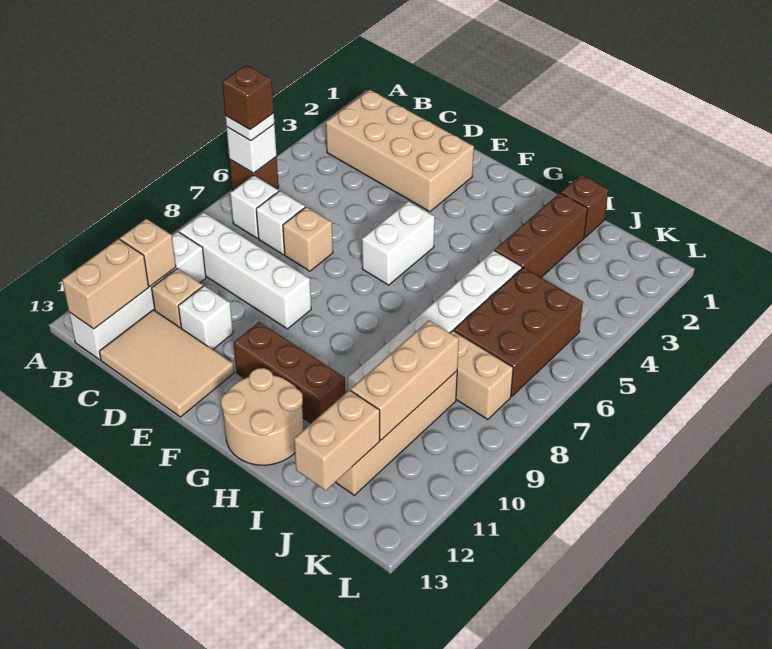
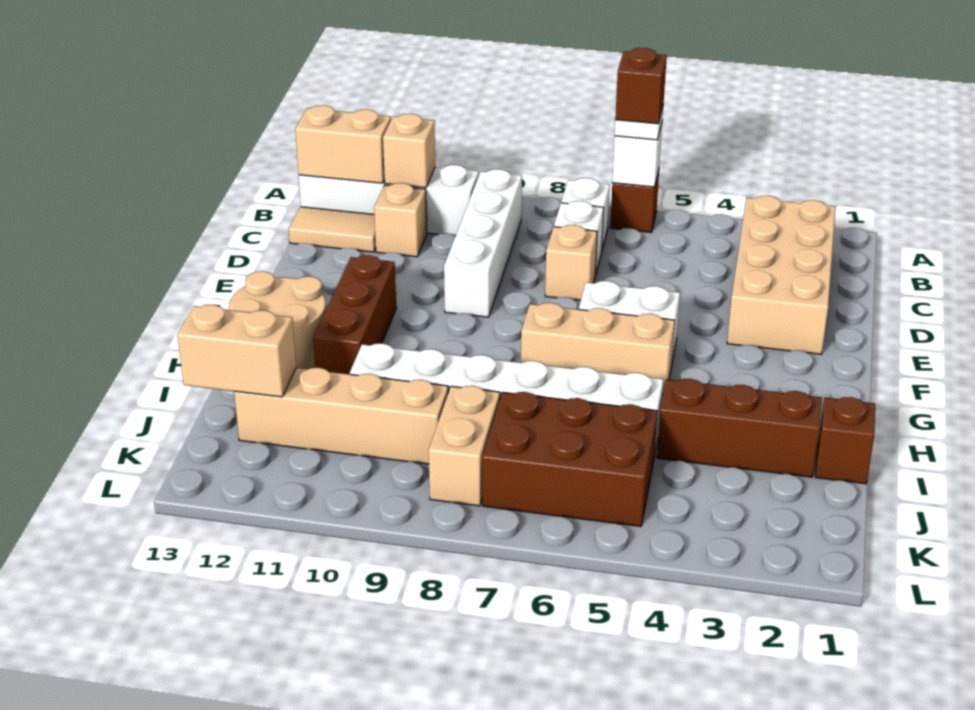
tan 2x3 tile [99,310,234,417] -> tan 1x2 tile [289,207,376,252]
white 1x1 brick [178,286,233,350] -> none
tan 1x3 brick [351,320,459,440] -> tan 1x3 brick moved to [521,303,675,395]

